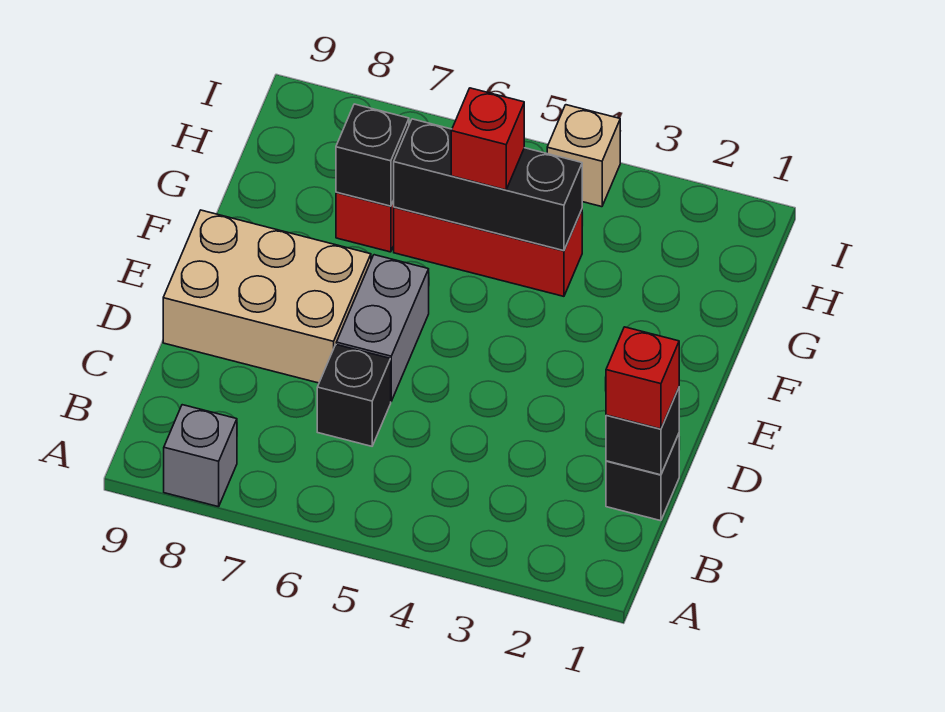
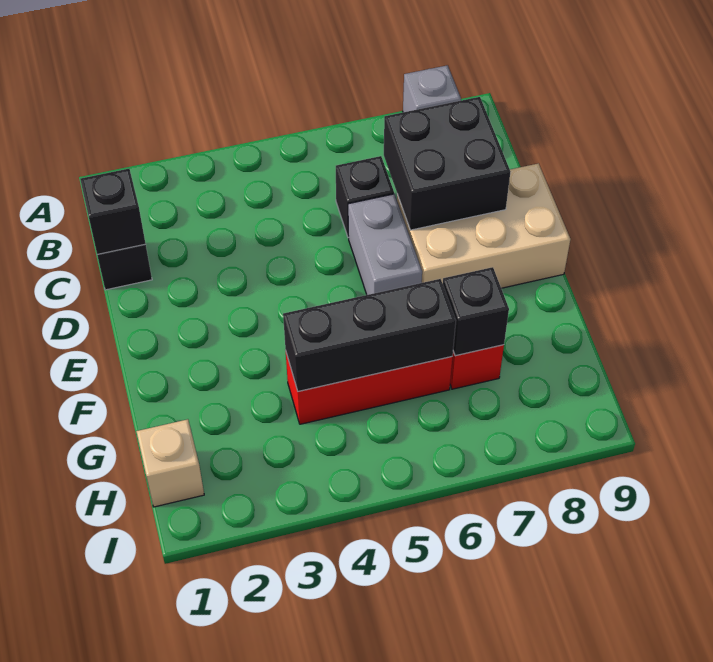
red 1x1 brick [606,327,679,429] -> none
none -> black 2x2 brick [384,97,510,230]
red 1x1 brick [451,88,524,190] -> none
tan 1x1 brick [547,105,620,207] -> tan 1x1 brick moved to [136,419,204,507]

